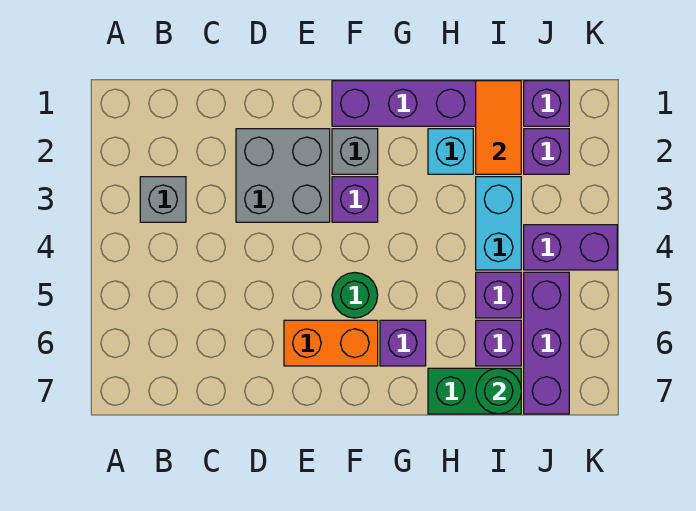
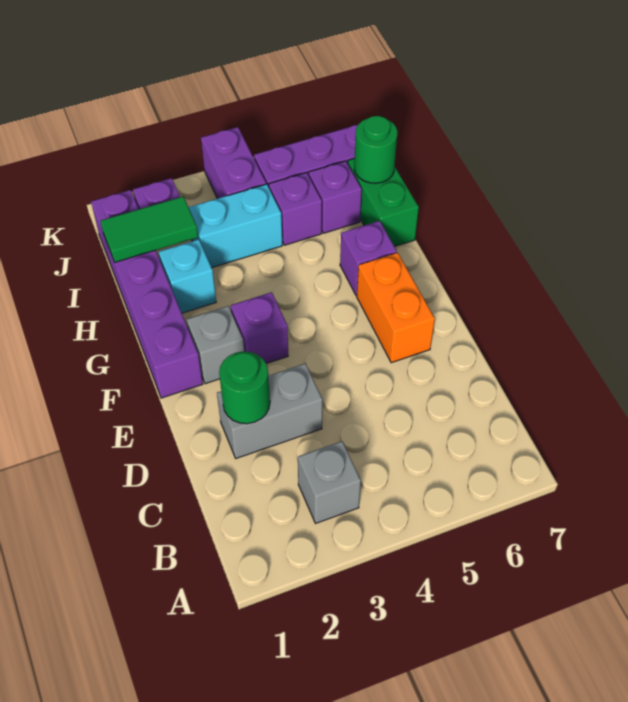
grey 2x2 brick [236,129,330,222] -> grey 1x2 brick [217,363,323,458]
green 1x1 round brick [332,273,378,318] -> green 1x1 round brick moved to [219,351,270,424]
orange 1x2 tile [476,81,521,174] -> green 1x2 tile [100,197,198,262]

